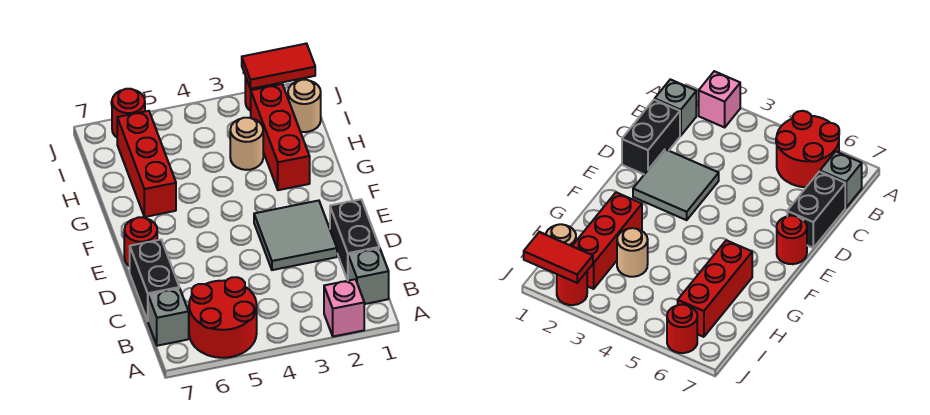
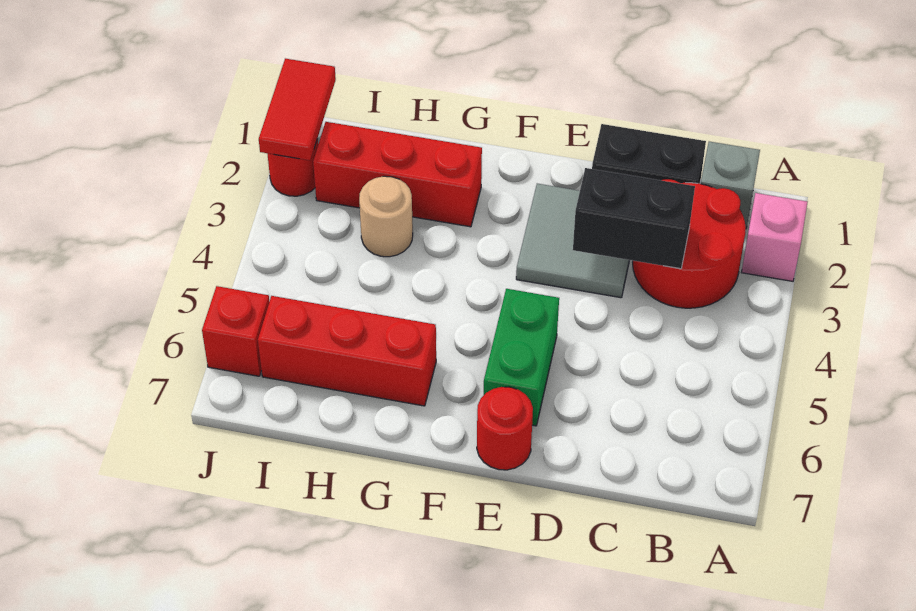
red 2x2 round brick [189,277,257,358] -> red 2x2 round brick moved to [633,179,746,308]
grey 1x1 brick [148,288,189,346] -> none
black 1x2 brick [130,240,179,321] -> black 1x2 brick moved to [573,168,695,269]
none -> green 1x2 brick [484,289,559,426]
tan 1x1 round brick [288,80,321,132] -> none
red 1x1 round brick [112,89,145,137] -> red 1x1 brick [202,286,269,376]

